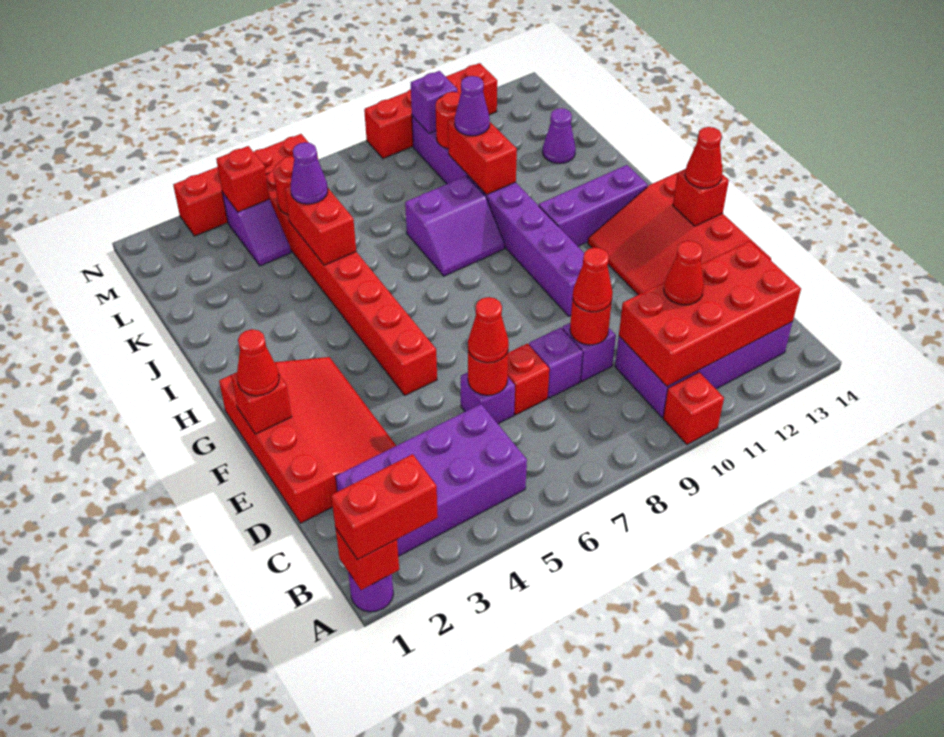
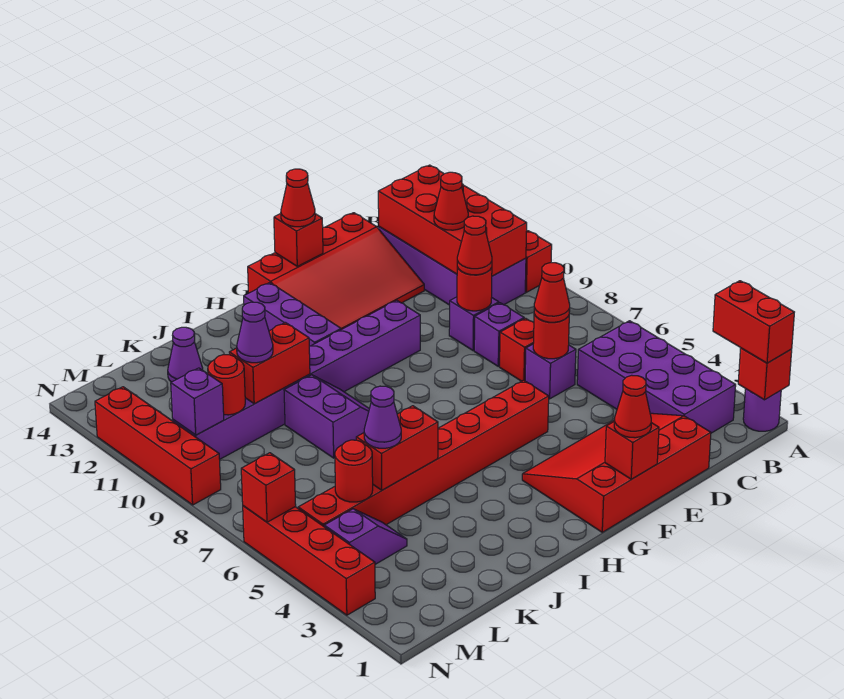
red 1x1 brick [216,146,269,212] -> red 1x1 brick moved to [241,453,296,522]

